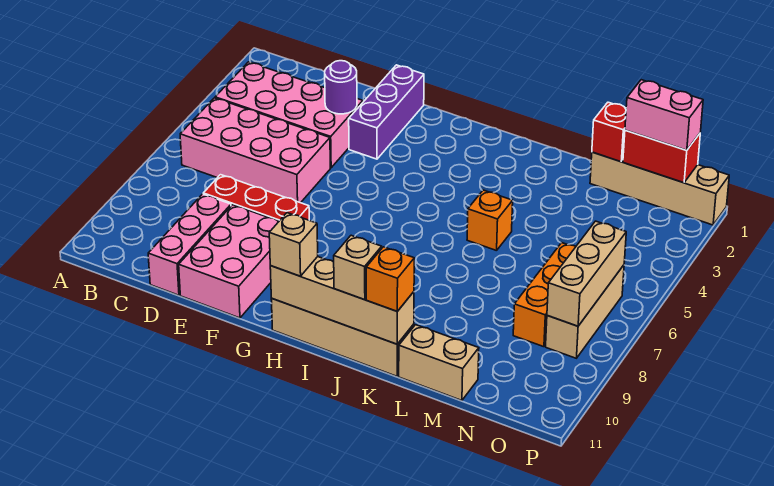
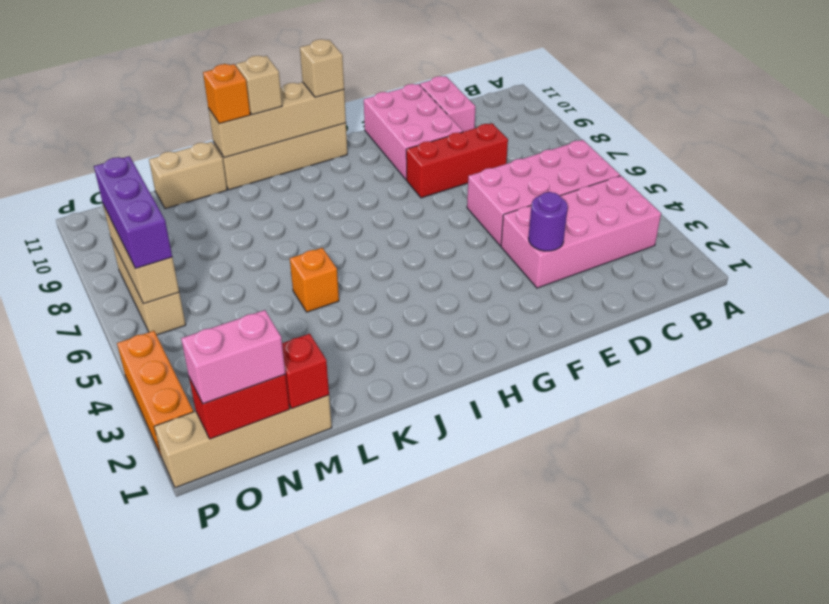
pink 1x3 brick [148,194,231,295] -> pink 1x2 brick [420,76,475,132]
purple 1x3 brick [349,65,424,159] -> purple 1x3 brick moved to [94,156,172,268]
orange 1x3 brick [513,243,576,347] -> orange 1x3 brick moved to [117,331,193,455]

